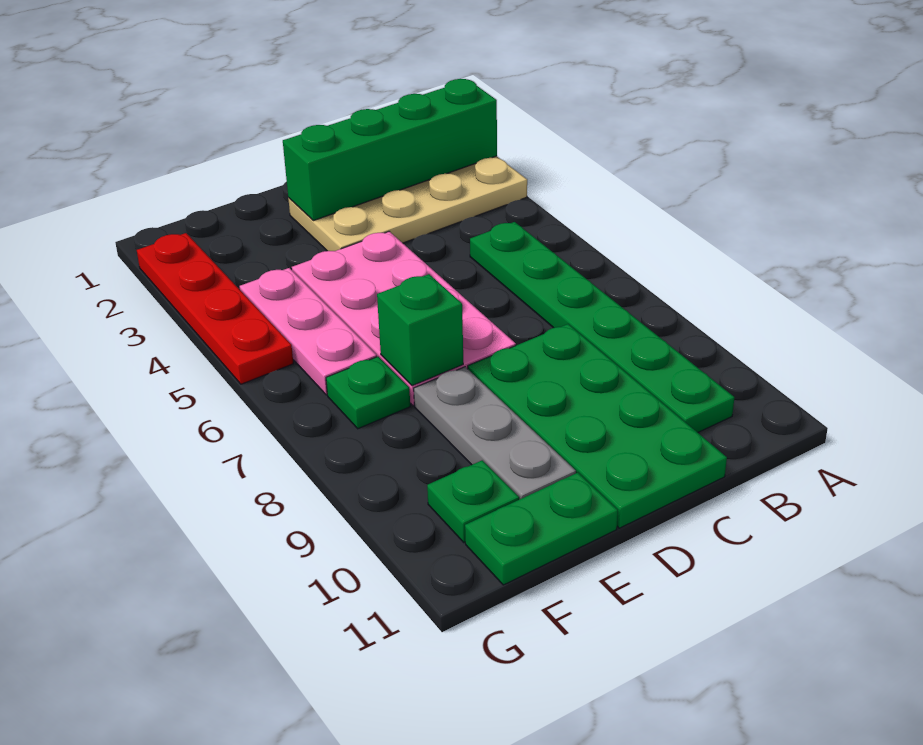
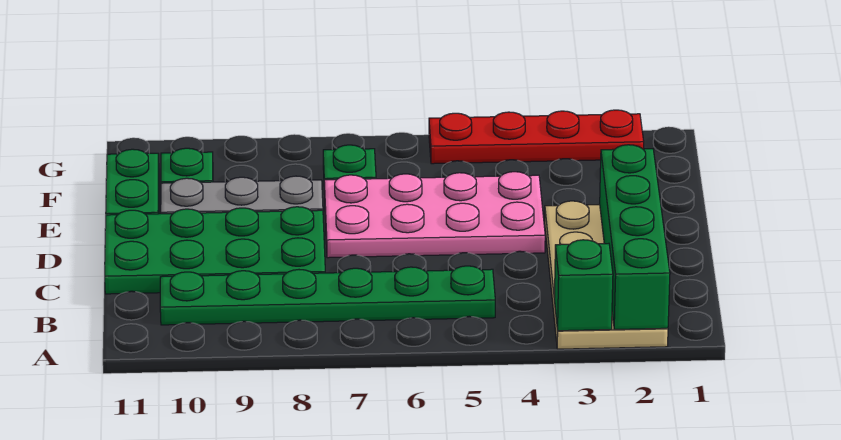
green 1x1 brick [377,274,463,386] -> green 1x1 brick moved to [554,240,613,331]
pink 1x3 plate [240,268,377,395] -> none

